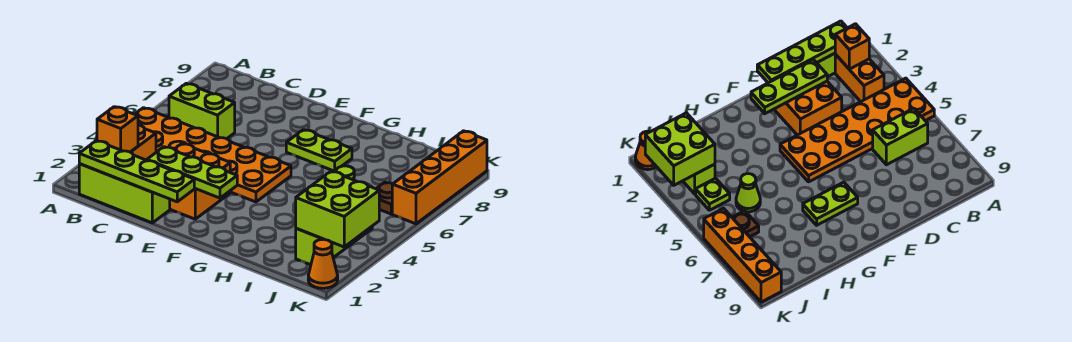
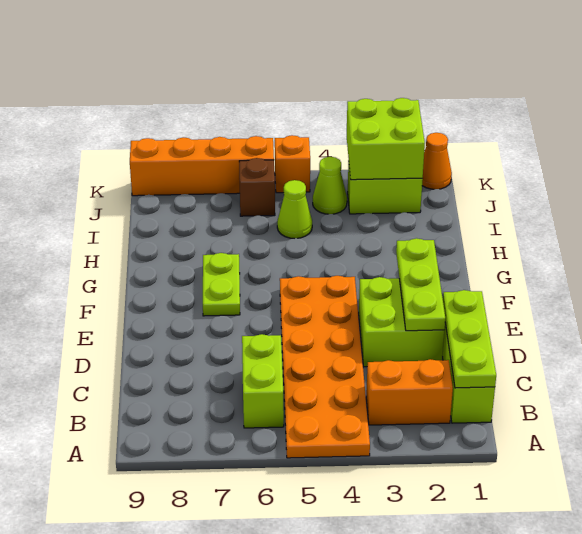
lime 1x4 plate [79,141,195,202] -> lime 1x3 plate [443,290,496,388]
orange 1x1 brick [97,107,138,152] -> orange 1x1 brick moved to [275,135,310,193]
orange 2x2 brick [170,144,230,219] -> lime 2x2 brick [359,277,444,367]
lime 1x1 plate [696,178,730,210] -> lime 1x1 cone [313,157,347,214]
brown 1x1 plate [376,182,393,214] -> brown 1x1 brick [239,158,275,216]

